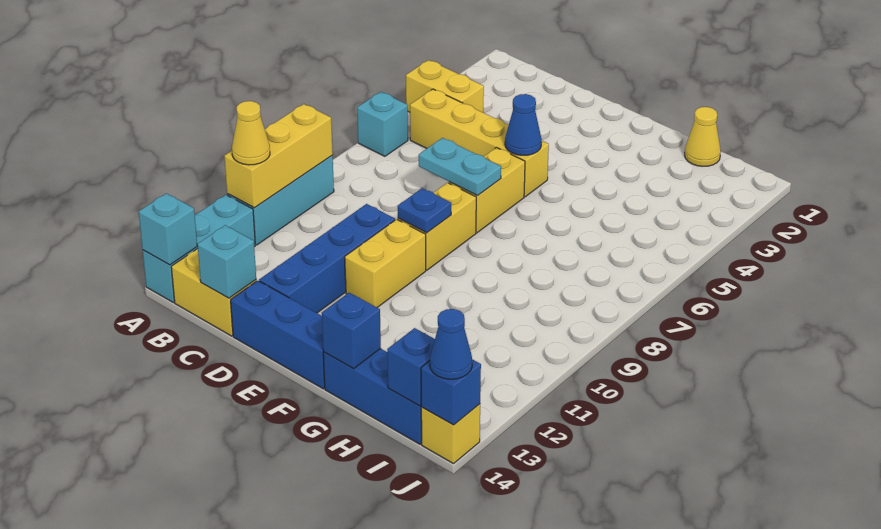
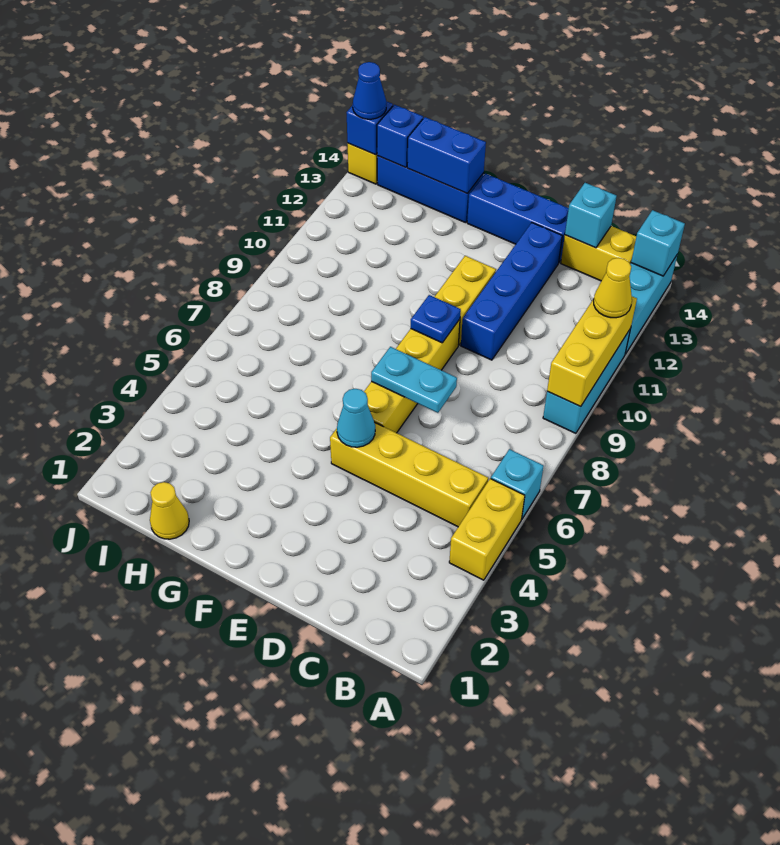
yellow 1x2 brick [406,60,484,112] -> yellow 1x2 brick turned to [449,478,525,580]
blue 1x1 cone [505,94,542,155] -> cyan 1x1 cone [337,389,375,447]
blue 1x1 brick [322,293,381,369] -> blue 1x2 brick [407,117,486,194]

